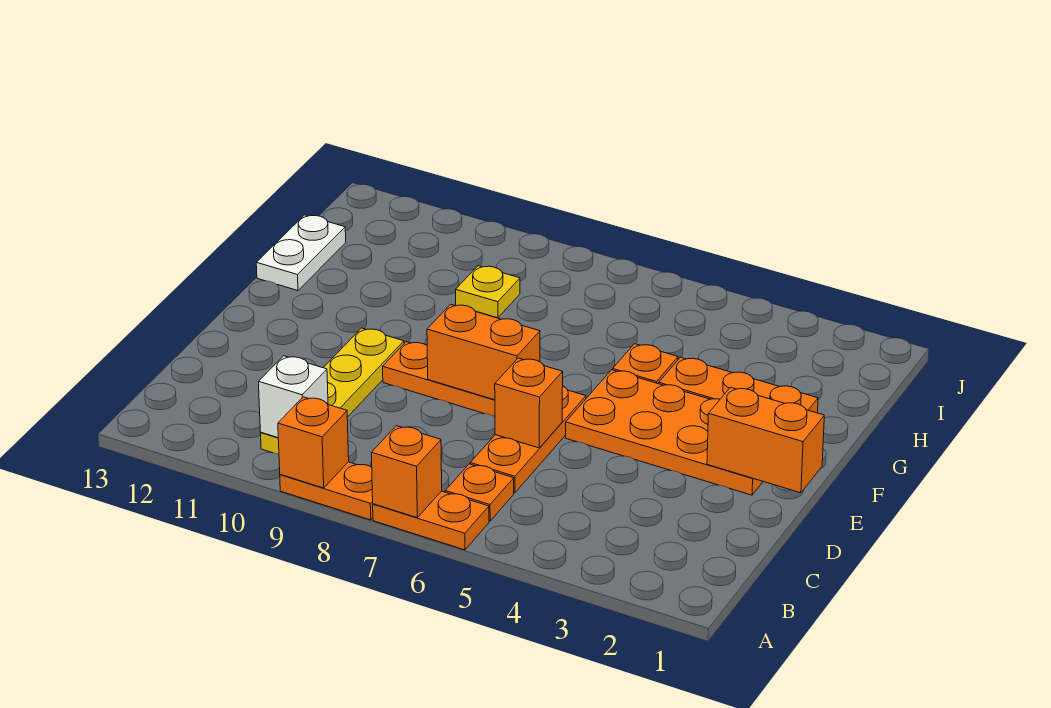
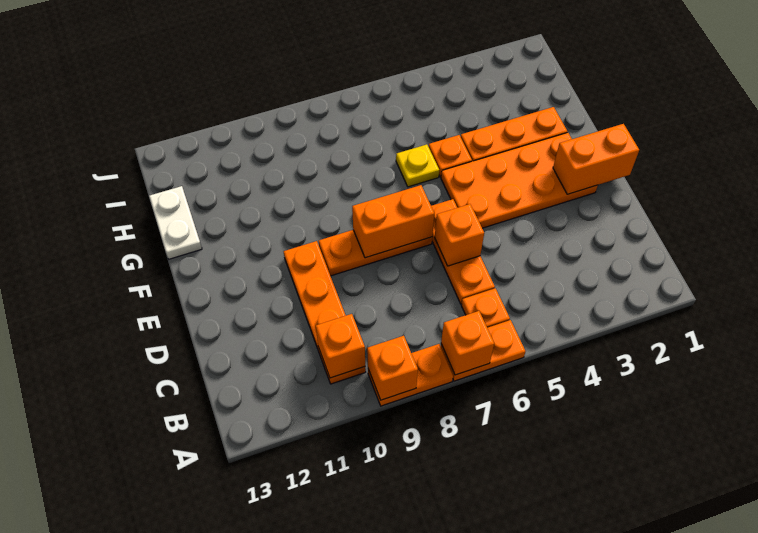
yellow 1x4 plate [261,328,404,455] -> orange 1x4 plate [284,241,366,384]
white 1x1 brick [258,356,328,438] -> orange 1x1 brick [316,314,365,378]
yellow 1x1 plate [456,266,520,318] -> yellow 1x1 plate moved to [396,145,439,187]

